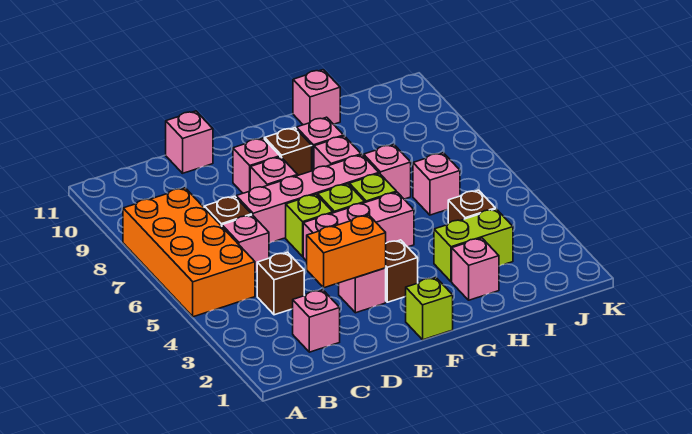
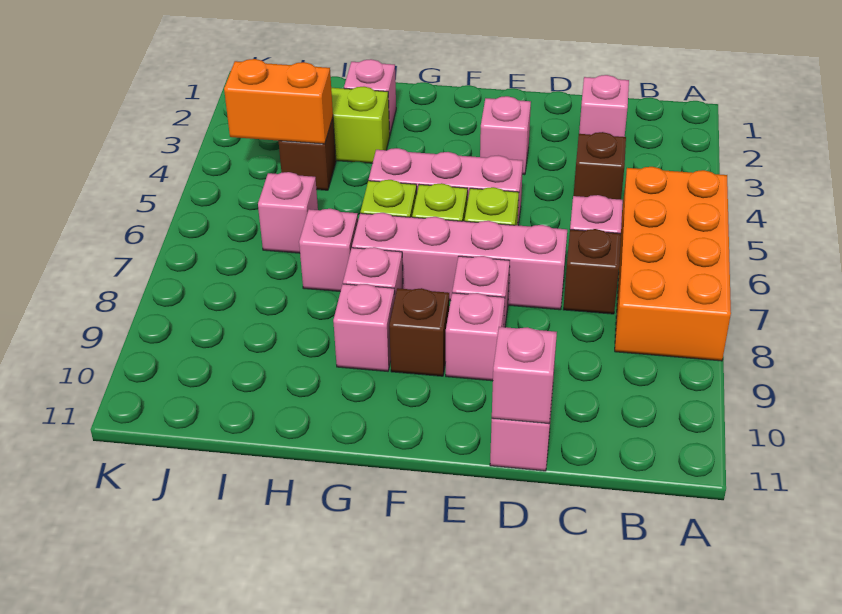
orange 1x2 brick [307,215,386,288] -> orange 1x2 brick moved to [224,59,333,144]
lime 1x1 brick [406,277,453,340] -> none
brown 1x1 brick [386,240,418,302] -> none
pink 1x1 brick [293,70,340,125] -> pink 1x1 brick moved to [492,327,557,424]

